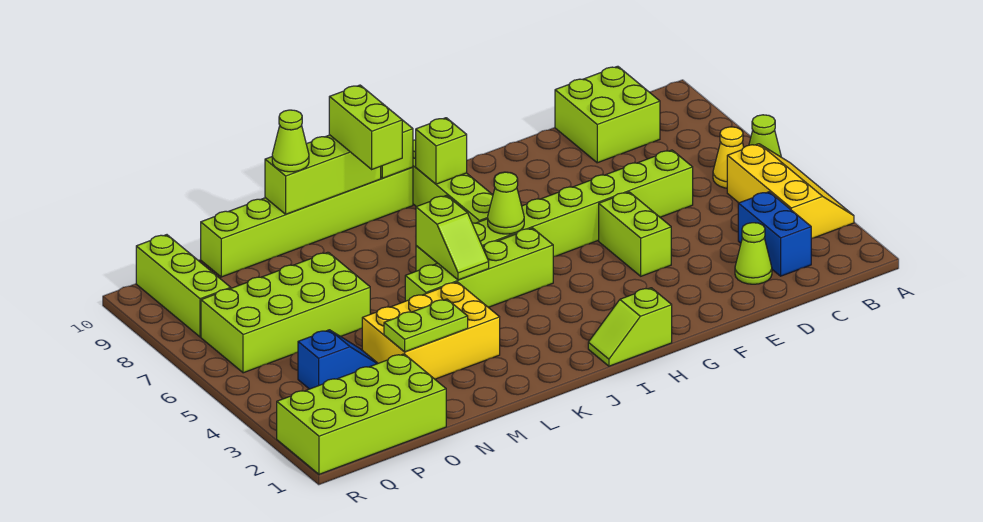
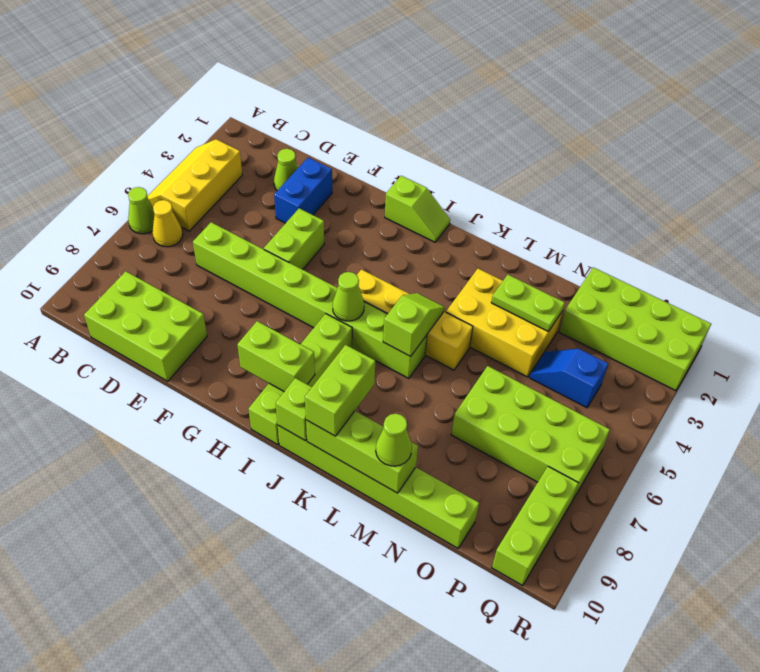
blue 1x2 brick [738,192,811,276] -> blue 1x2 brick moved to [274,158,332,223]
lime 2x2 brick [555,66,660,163] -> lime 2x3 brick [84,271,207,381]
lime 1x4 brick [405,228,553,307] -> yellow 1x4 brick [357,269,473,370]
lime 1x1 brick [416,118,467,184] -> lime 1x2 brick [237,321,315,391]

